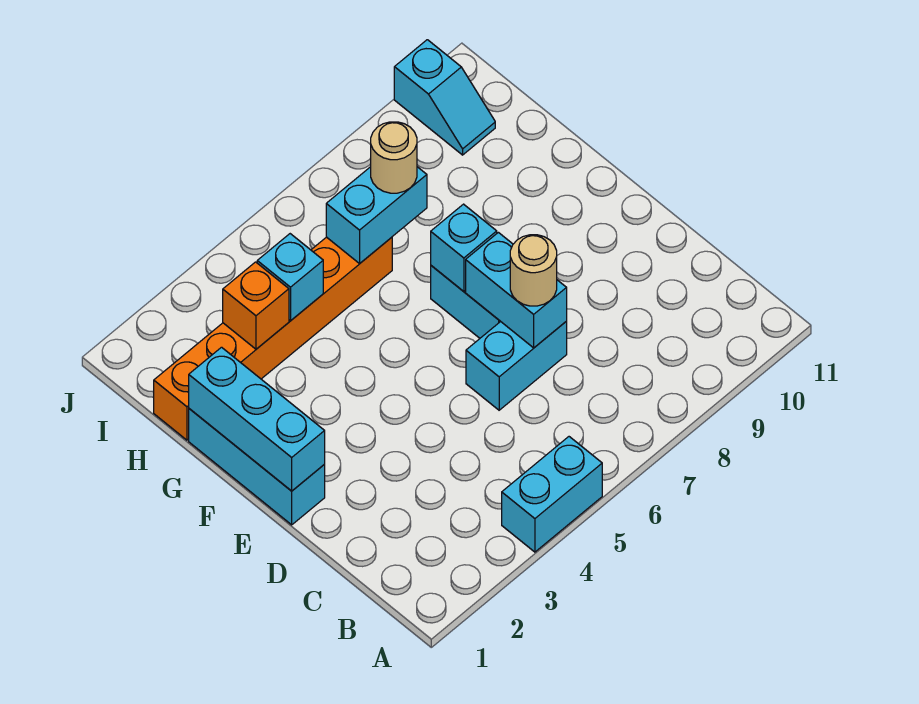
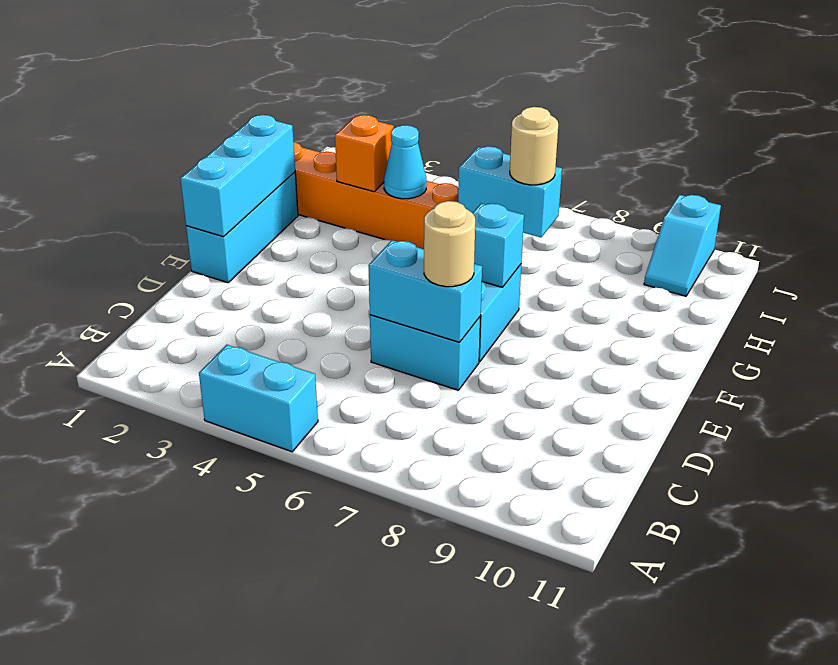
cyan 1x2 brick [466,232,567,348] -> cyan 1x2 brick turned to [368,240,482,342]
cyan 1x1 brick [257,234,323,321] -> cyan 1x1 cone [384,125,427,199]

